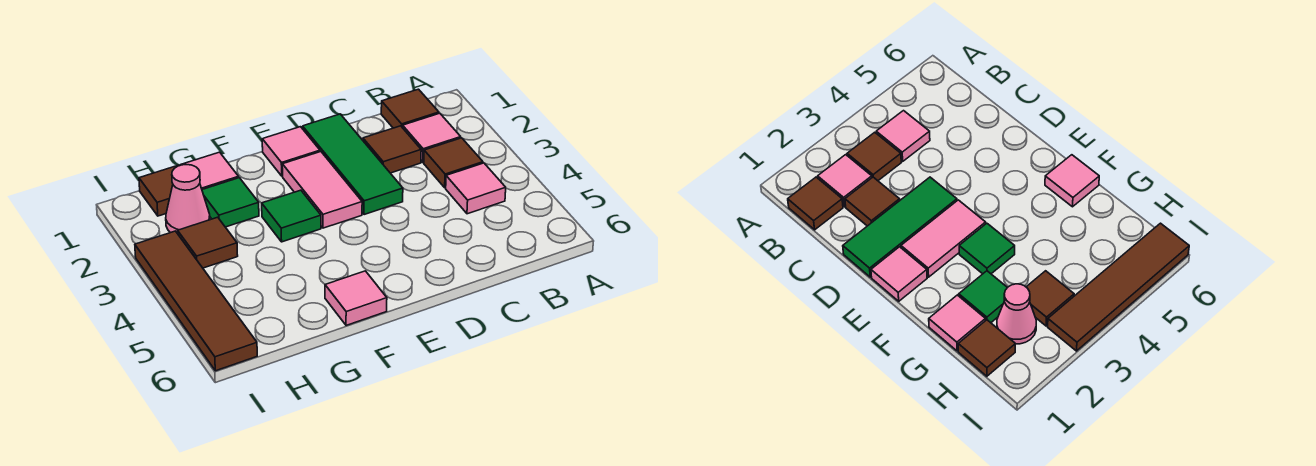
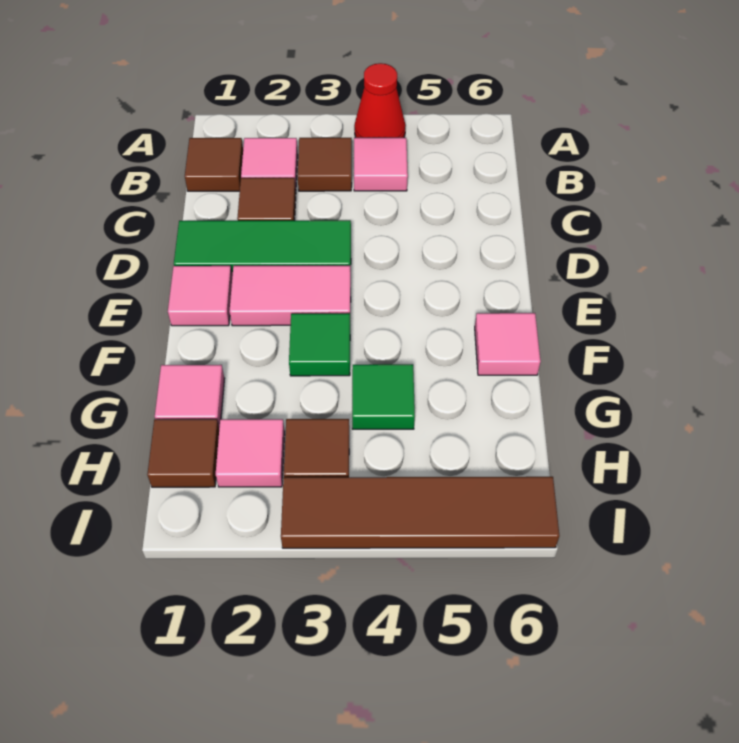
none -> red 1x1 cone [354,63,406,138]
green 1x1 tile [202,178,259,227] -> green 1x1 tile moved to [352,364,415,429]
pink 1x1 cone [166,165,210,234] -> pink 1x1 tile [216,419,285,487]

